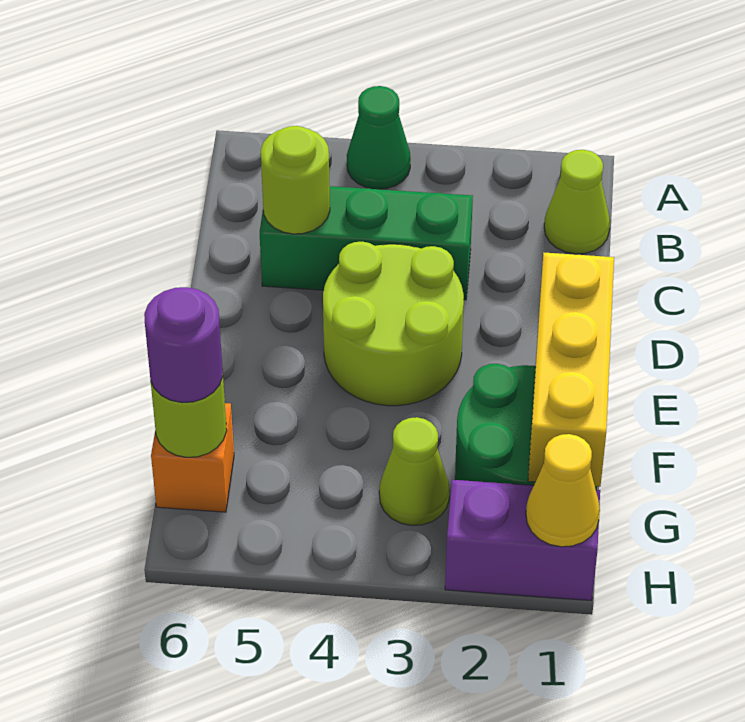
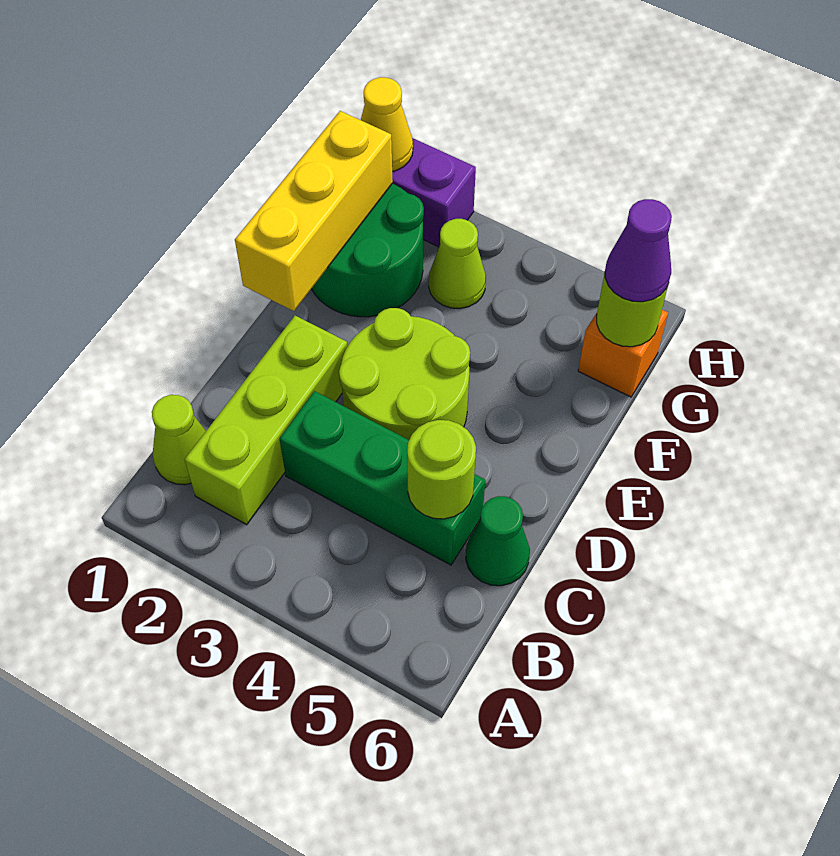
green 1x1 cone [347,86,411,189] -> green 1x1 cone moved to [466,496,530,586]
none -> lime 1x3 brick [185,316,347,525]
purple 1x1 round brick [144,287,223,403] -> purple 1x1 cone [605,199,672,302]

